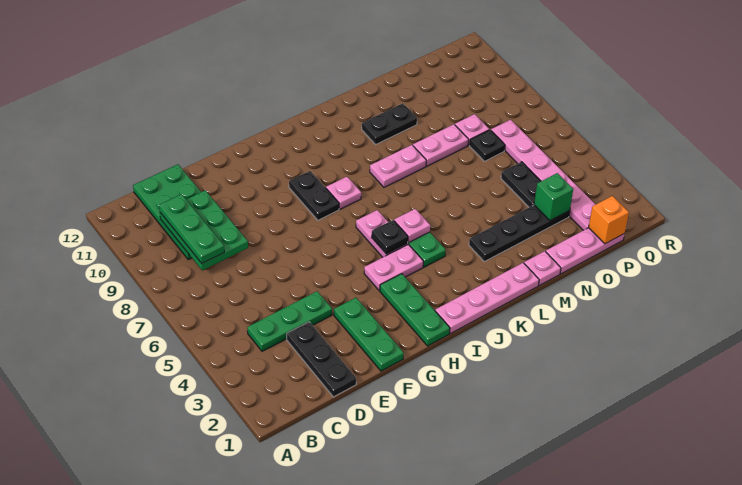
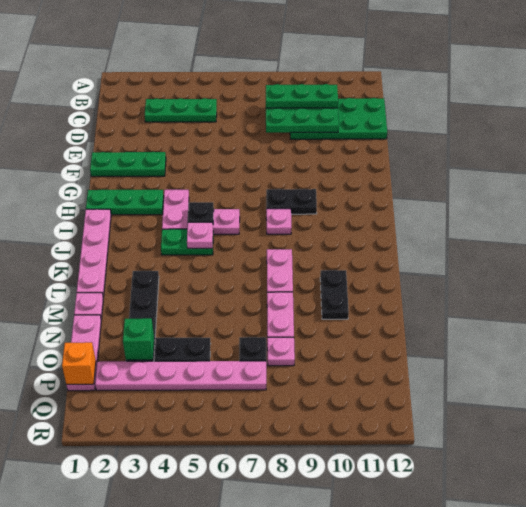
green 1x3 plate [247,291,332,351] -> green 1x3 plate turned to [145,98,217,122]
black 1x3 plate [287,322,356,397] -> none

